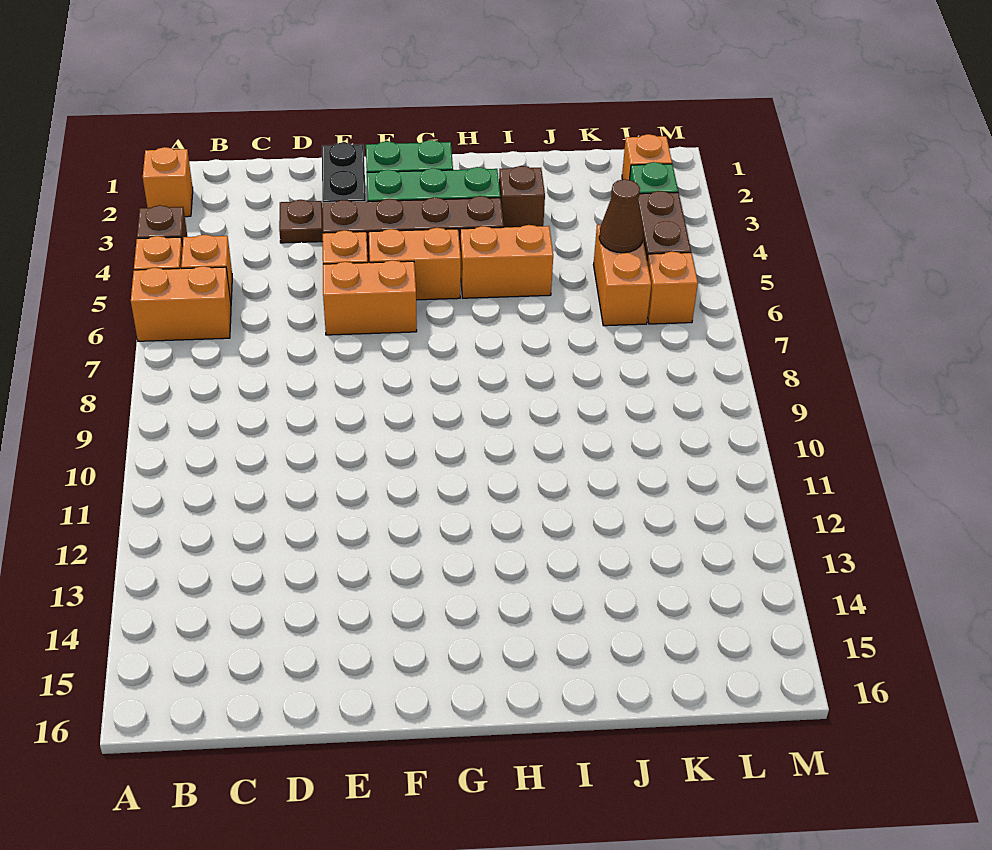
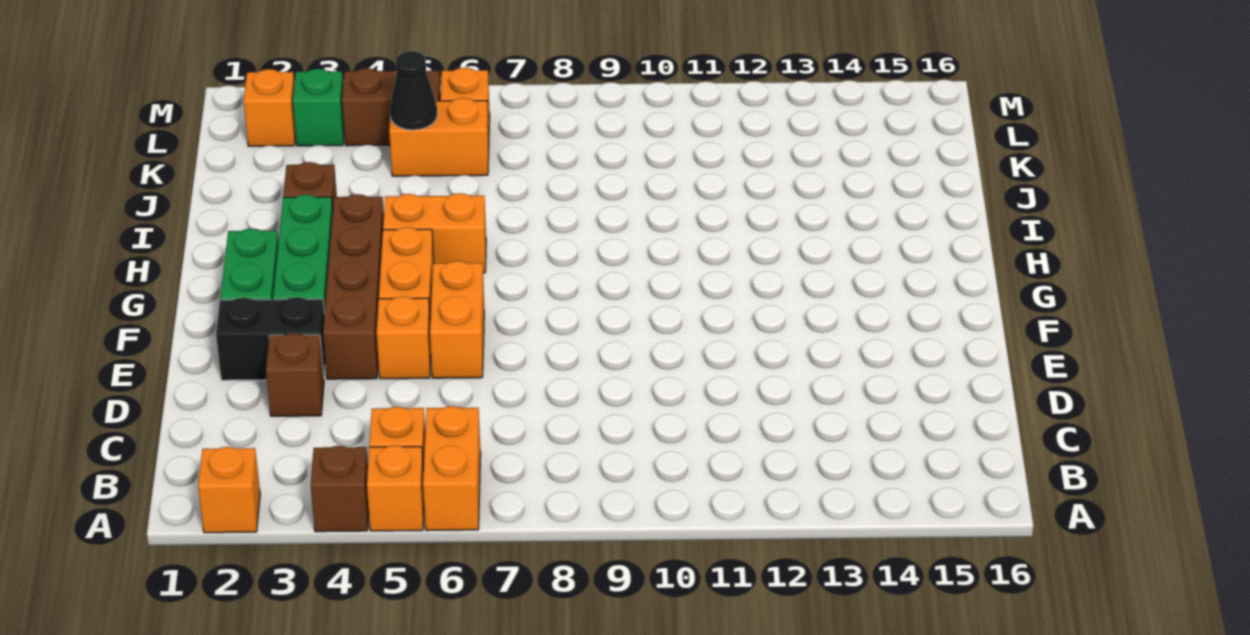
brown 1x1 plate [279,200,323,243] -> brown 1x1 brick [266,333,324,416]
orange 1x2 brick [460,225,553,298] -> orange 1x2 brick turned to [383,193,486,273]
brown 1x1 cone [599,179,643,253] -> black 1x1 cone [390,51,437,130]

